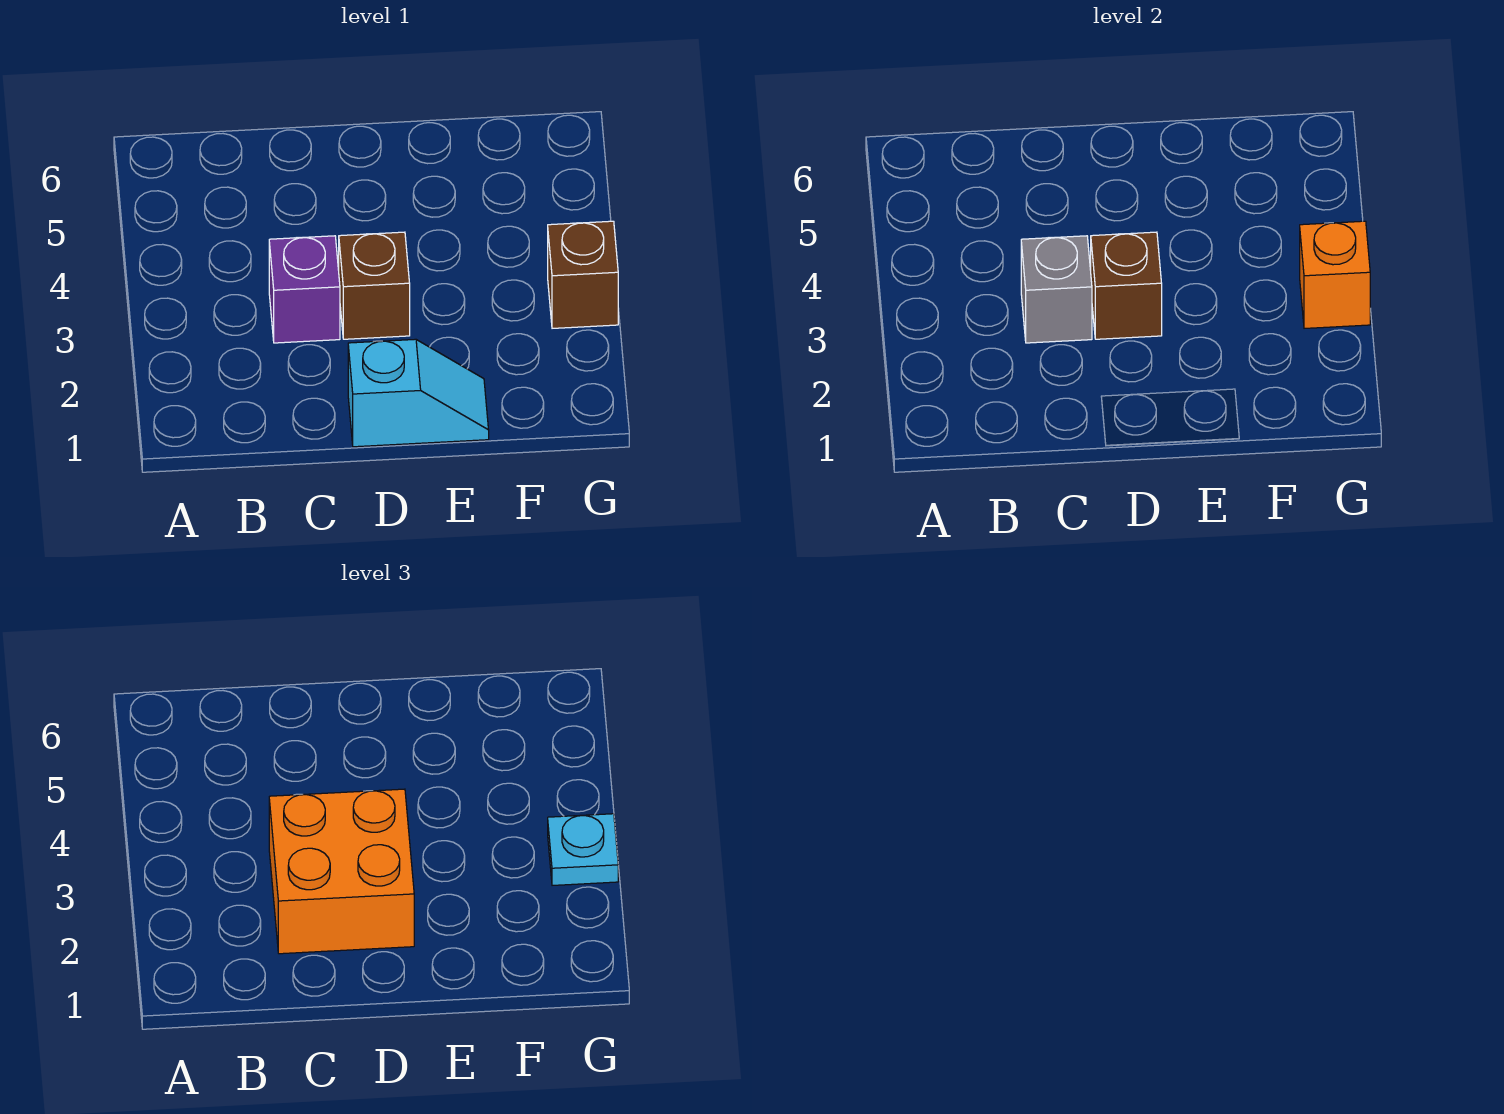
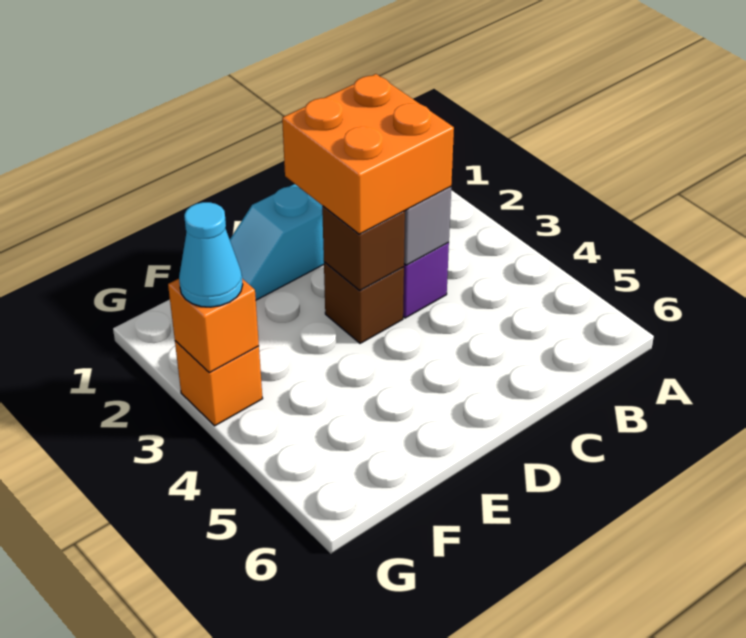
brown 1x1 brick [548,221,618,328] -> orange 1x1 brick [175,341,263,426]
cyan 1x1 plate [548,814,618,885] -> cyan 1x1 cone [179,202,243,307]

